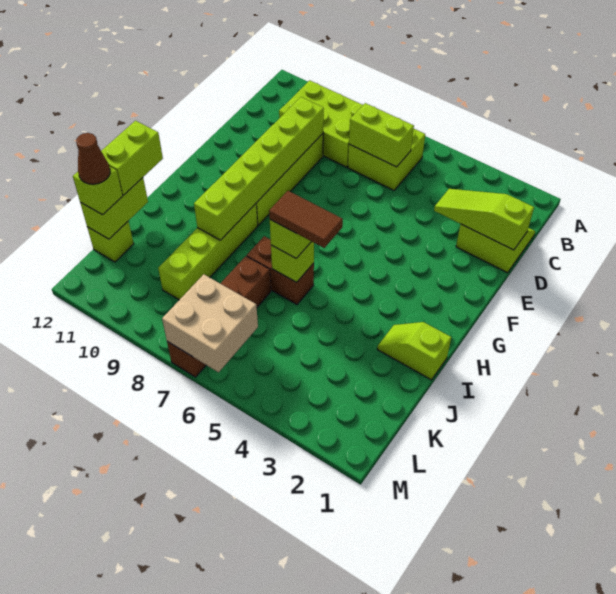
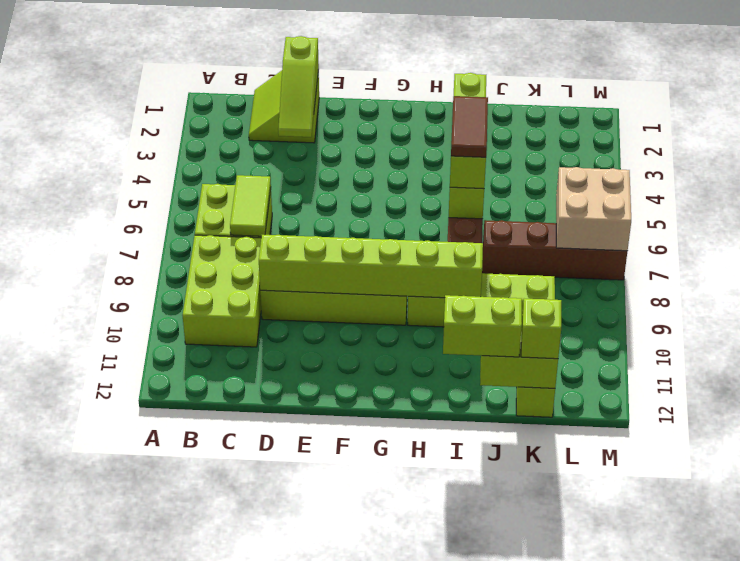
lime 1x2 brick [349,103,414,167] -> lime 1x2 tile [230,175,271,236]
brown 1x1 cone [76,133,110,184] -> none

